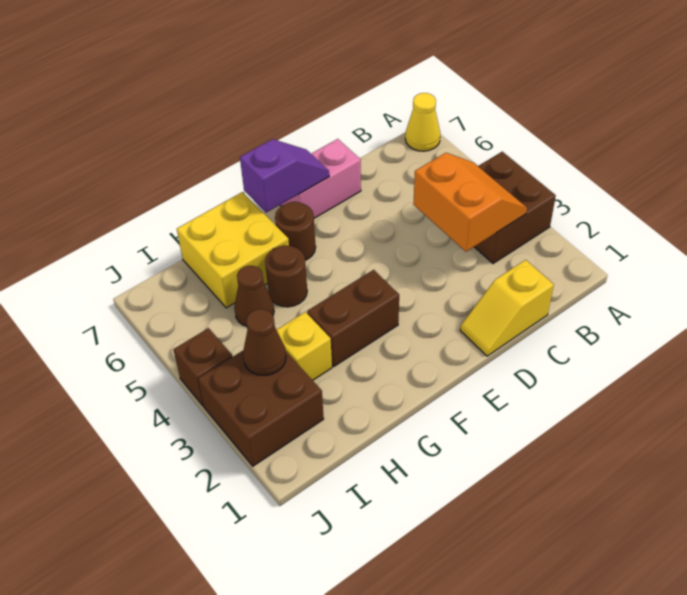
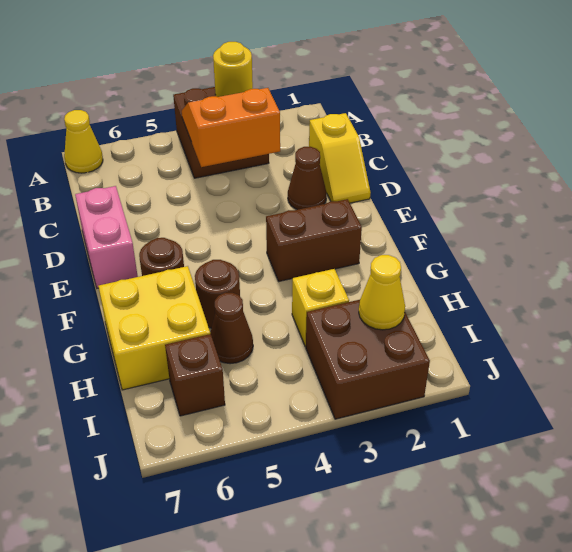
none -> yellow 1x1 round brick [213,42,253,97]
purple 1x2 slope [240,139,329,213] -> none
brown 1x2 brick [307,270,399,366] -> brown 1x2 brick turned to [266,199,362,281]
none -> yellow 1x1 cone [359,255,405,330]
brown 1x1 cone [243,309,286,375] -> brown 1x1 cone moved to [288,147,327,210]
brown 1x1 brick [173,328,233,406] -> brown 1x1 brick moved to [165,334,225,416]

